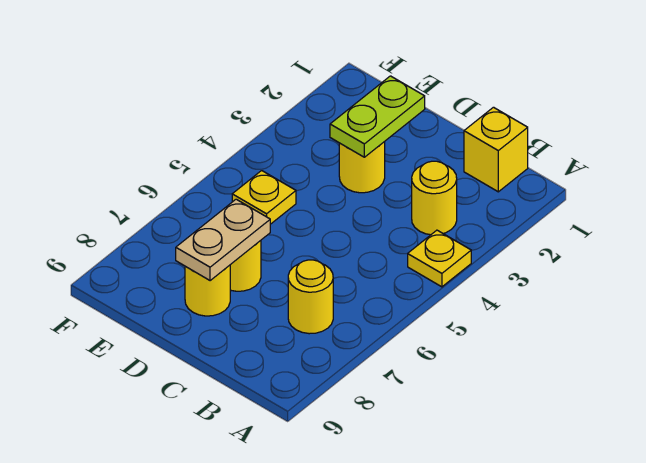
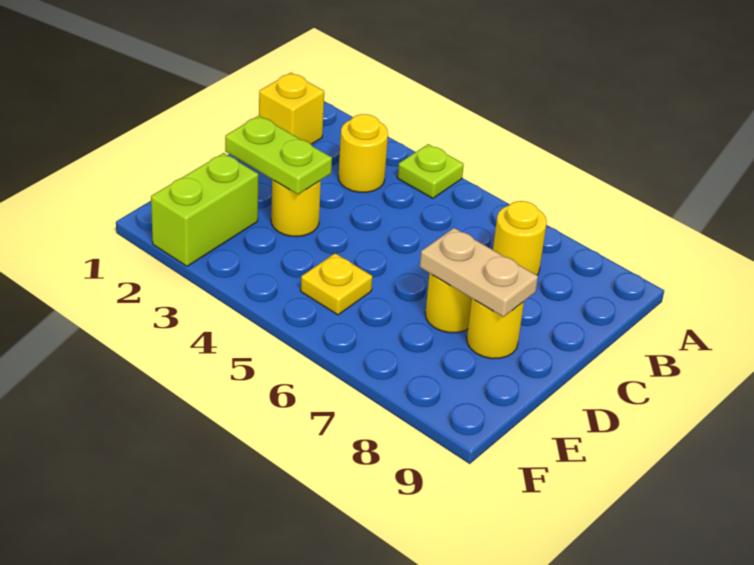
yellow 1x1 plate [408,230,471,287] -> lime 1x1 plate [397,144,464,198]
none -> lime 1x2 brick [151,153,258,266]

